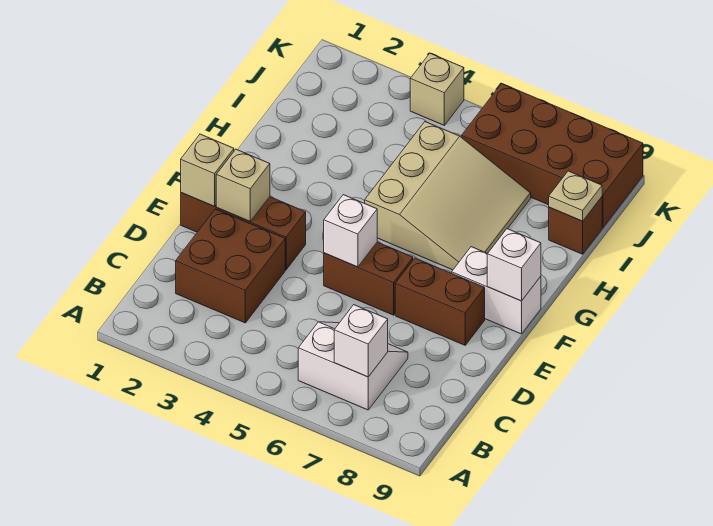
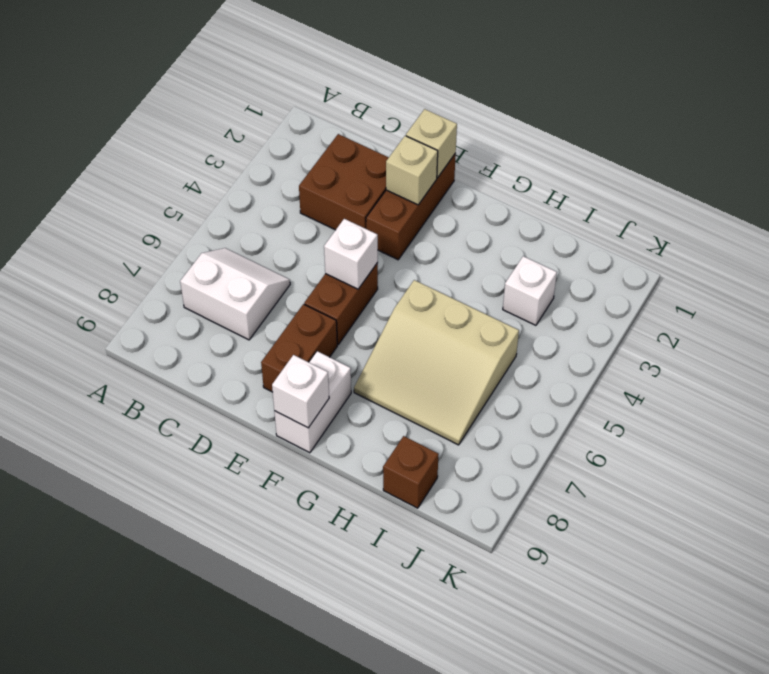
white 2x2 slope [298,322,408,410] -> white 2x2 slope turned to [180,248,290,340]
white 1x1 brick [334,305,388,377] -> white 1x1 brick moved to [503,256,557,325]
tan 1x1 plate [549,171,602,221] -> none
brown 2x4 brick [462,84,643,228] -> none
tan 1x1 brick [410,53,464,125] -> none

